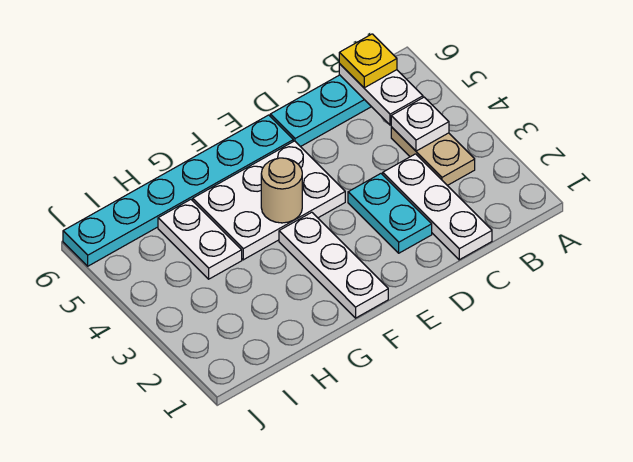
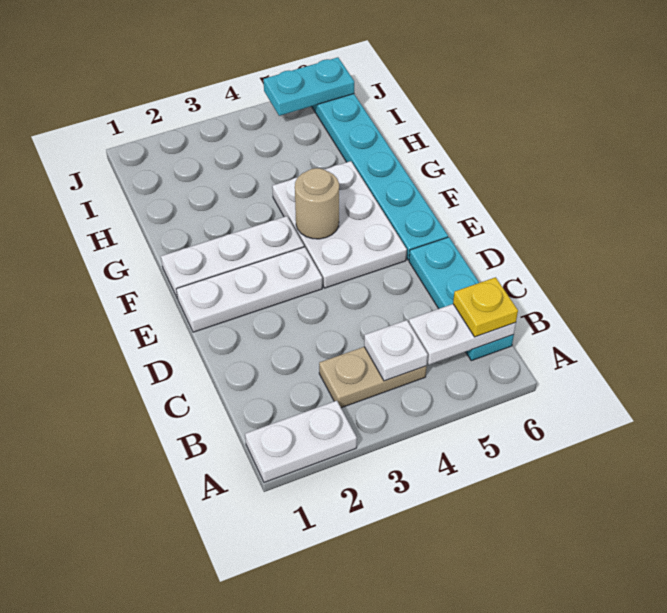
white 1x3 plate [383,154,492,260] -> white 1x3 plate moved to [176,247,322,332]
cyan 1x2 plate [348,174,432,253] -> cyan 1x2 plate moved to [263,57,354,116]
white 1x2 plate [158,199,242,279] -> white 1x2 plate moved to [245,401,357,483]

